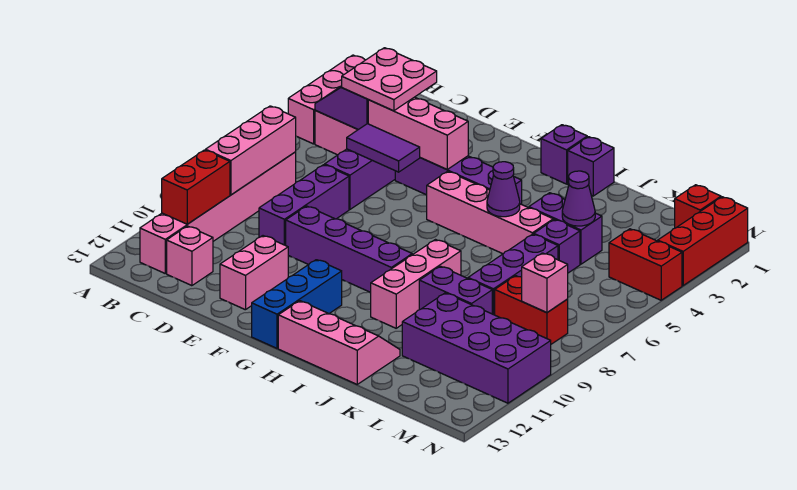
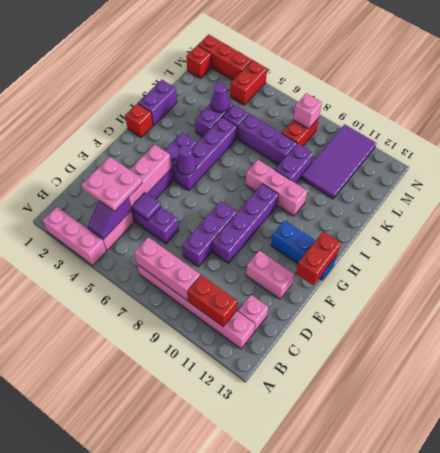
purple 1x2 tile [347,124,420,172] -> purple 1x1 tile [132,193,161,221]
purple 1x3 brick [259,165,349,245] -> purple 1x3 brick turned to [182,201,237,267]
none -> red 1x2 brick [296,231,341,285]
pink 1x4 brick [427,171,553,254] -> purple 1x4 brick [173,117,237,190]
purple 1x1 brick [541,125,587,184] -> red 1x1 brick [125,103,153,137]
pink 2x3 slope [278,301,400,384] -> none
purple 1x1 brick [568,137,614,196] -> purple 1x2 brick [138,80,177,125]
purple 1x1 cone [487,162,520,217] -> purple 1x1 cone moved to [177,145,196,175]
purple 2x4 brick [402,293,551,403] -> purple 2x4 tile [301,124,376,199]

